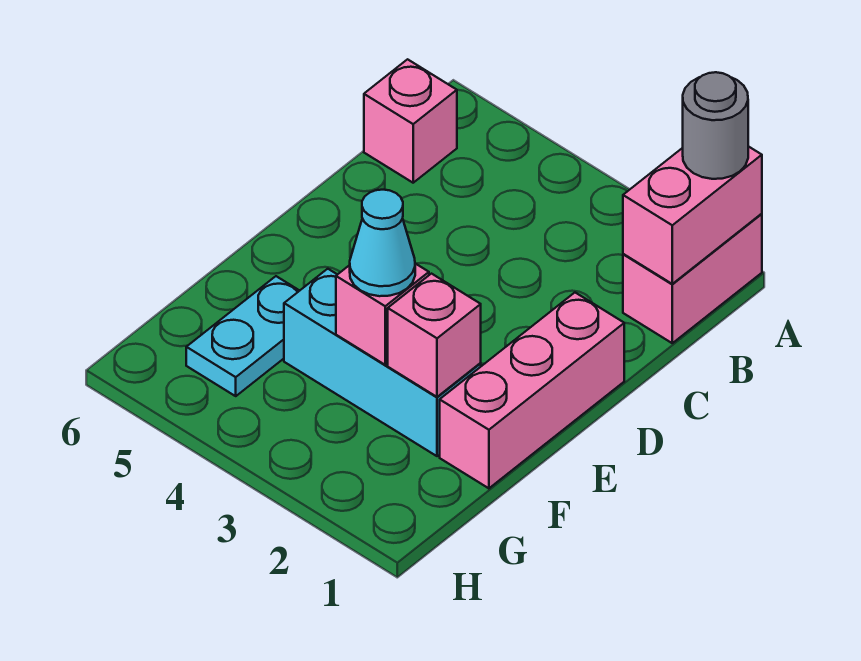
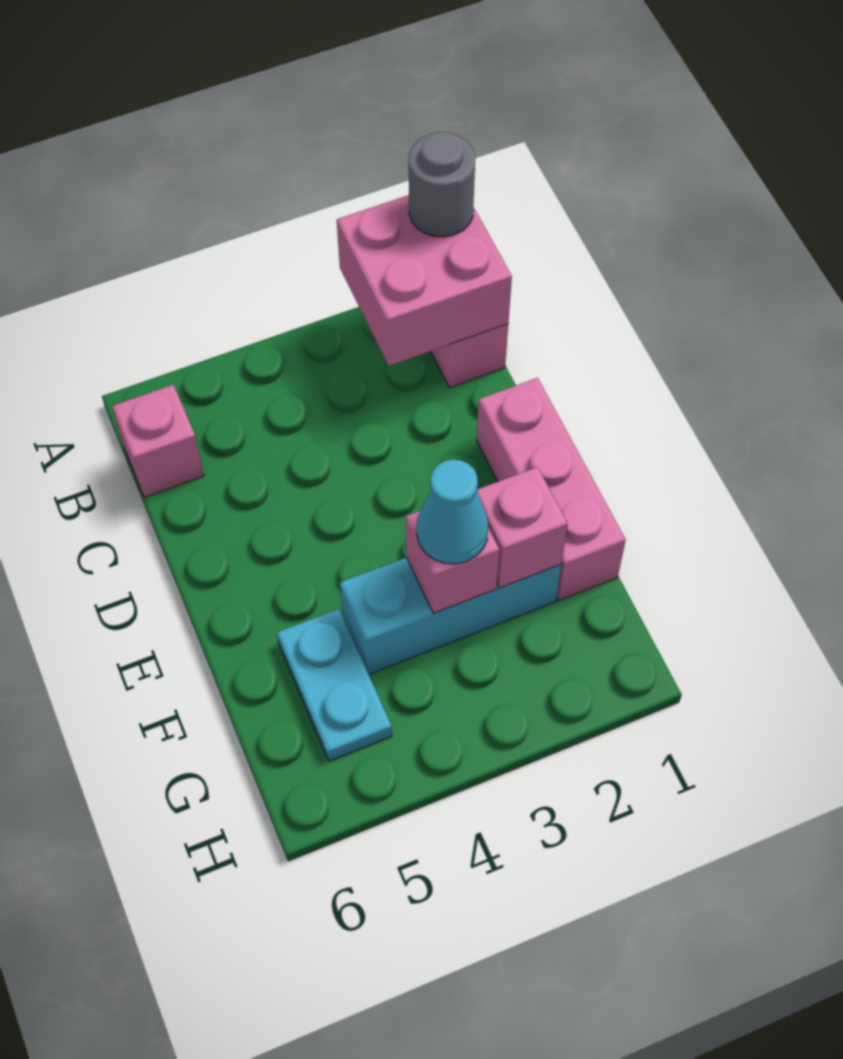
pink 1x2 brick [623,146,762,284] -> pink 2x2 brick [337,195,512,366]

